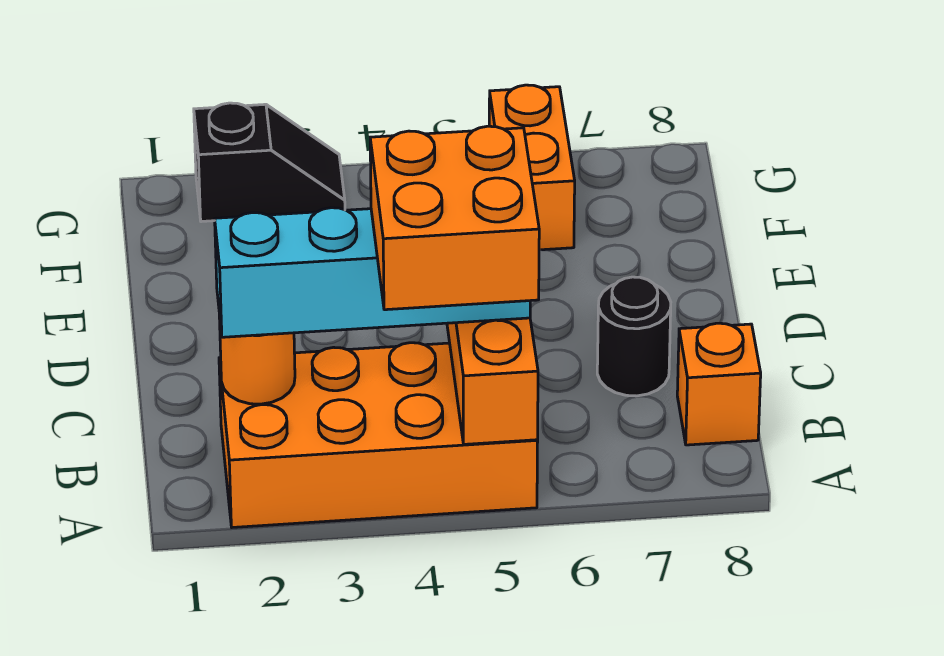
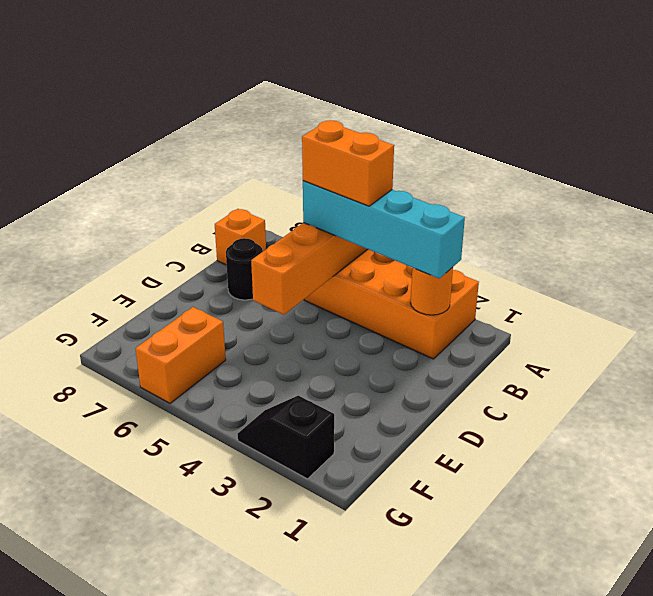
orange 2x2 brick [370,126,539,310] -> orange 1x2 brick [302,120,394,206]

